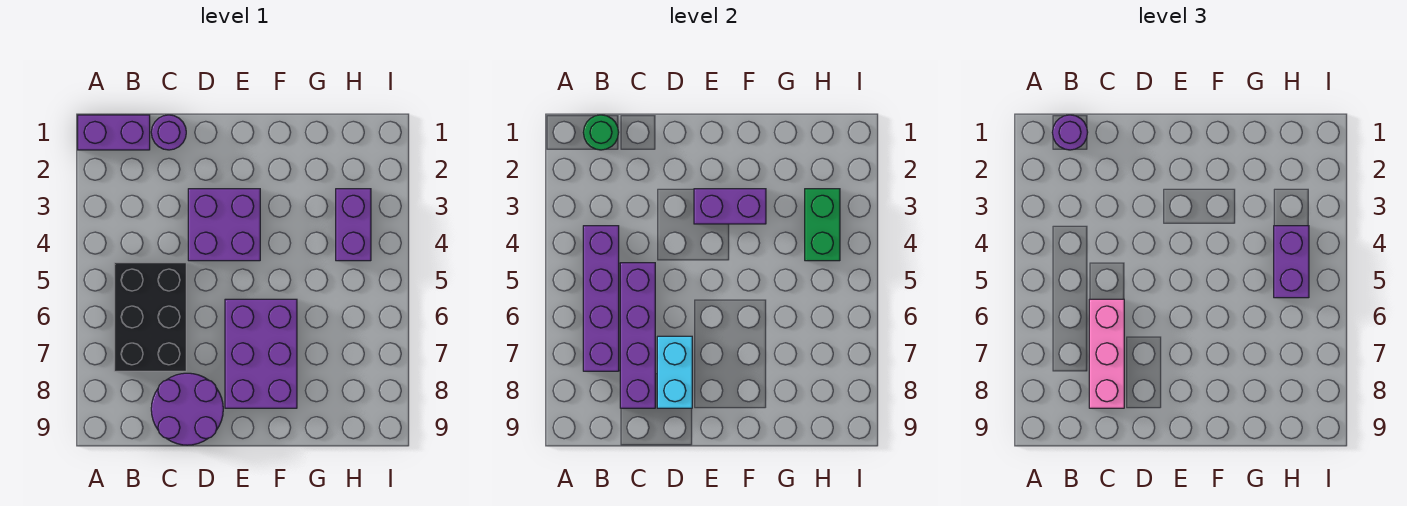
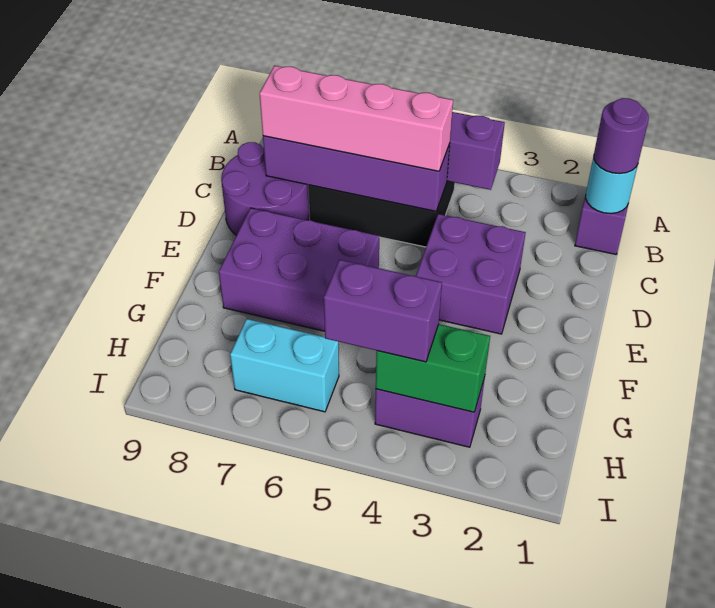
green 1x1 round brick [583,115,619,150] -> cyan 1x1 round brick [586,156,638,214]
purple 1x1 round brick [151,115,186,150] -> none
pink 1x3 brick [1089,299,1124,408] -> pink 1x4 brick [260,66,453,171]
cyan 1x2 brick [657,336,692,408] -> cyan 1x2 brick moved to [230,319,339,412]
purple 1x2 brick [694,189,766,224] -> none

